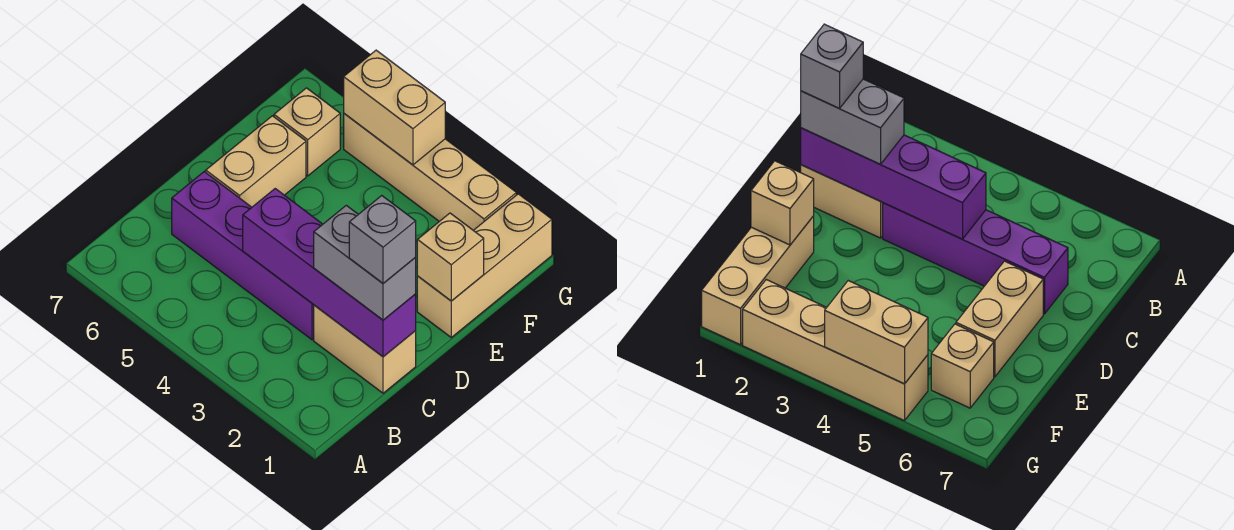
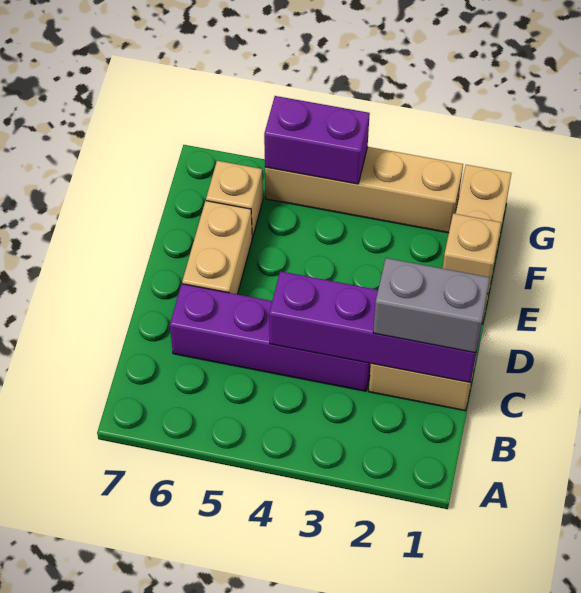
grey 1x1 brick [349,196,416,283] -> none
tan 1x2 brick [344,50,445,165] -> purple 1x2 brick [264,96,370,184]

